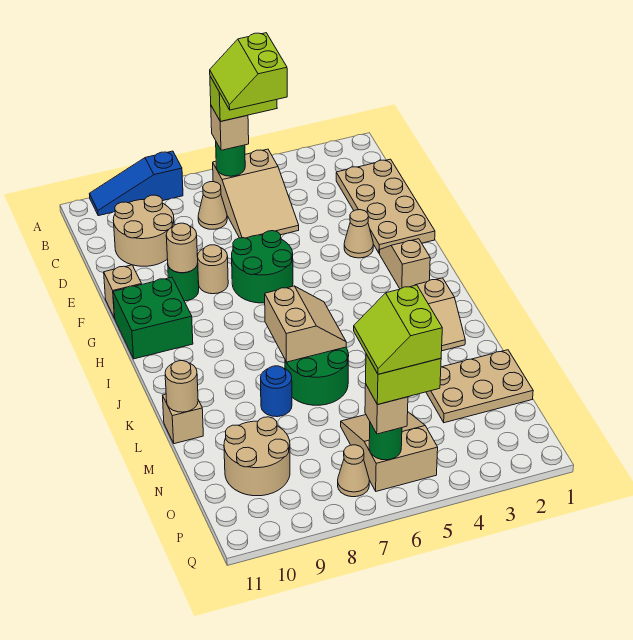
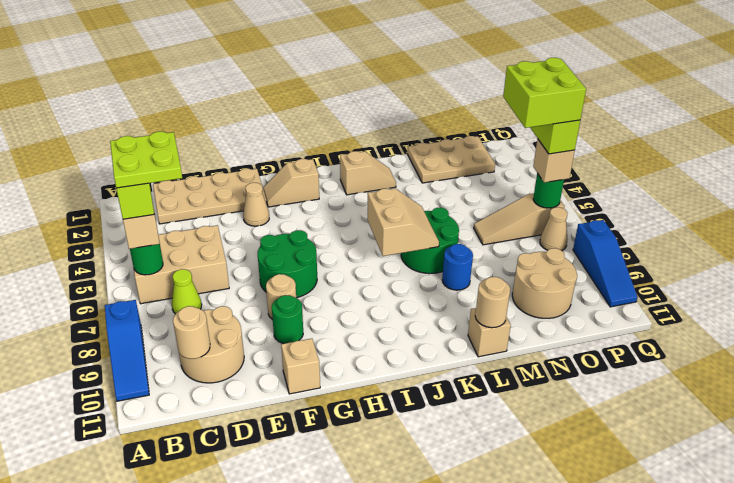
tan 2x3 slope [213,149,299,238] -> tan 2x3 brick [134,225,229,304]
lime 2x2 slope [210,33,287,110] -> lime 2x2 plate [110,132,182,188]
tan 1x1 cone [198,182,227,229] -> lime 1x1 cone [172,269,202,314]
tan 1x1 round brick [166,223,198,273] -> tan 1x1 round brick moved to [173,306,210,359]
green 2x2 brick [113,277,193,359] -> none
tan 2x2 slope [265,286,346,362] -> tan 2x2 slope turned to [367,189,439,256]
tan 2x3 plate [426,350,533,423] -> tan 2x3 plate turned to [408,136,495,183]
tan 2x3 slope [341,412,438,491] -> tan 1x3 slope [474,193,564,245]
lime 2x2 slope [354,285,442,374] -> lime 2x2 brick [503,58,586,128]
none -> blue 1x3 slope [573,220,637,307]

